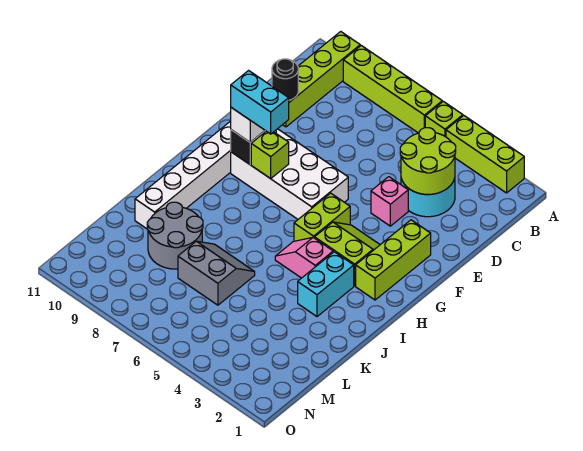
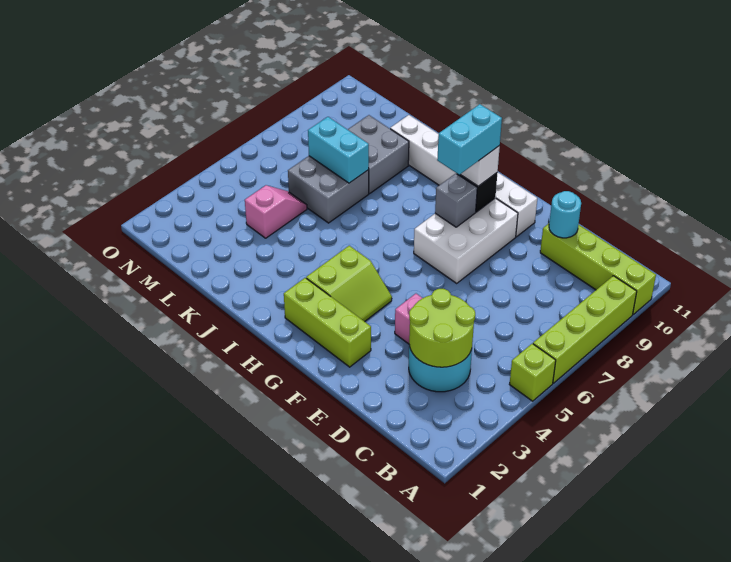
lime 1x3 brick [446,116,524,193] -> none
black 1x1 round brick [272,59,298,100] -> cyan 1x1 round brick [549,191,581,238]
white 2x4 brick [231,129,348,219] -> white 2x3 brick [414,198,518,283]
lime 1x2 brick [294,193,350,241] -> none
lime 1x1 brick [251,131,289,179] -> grey 1x1 brick [435,173,477,227]
cyan 1x2 brick [298,252,354,317] -> cyan 1x2 brick moved to [308,117,369,183]
pink 1x2 slope [275,237,333,278] -> pink 1x2 slope moved to [245,185,307,238]
grey 2x2 slope [178,241,255,305] -> grey 2x2 brick [288,156,369,223]
grey 2x2 round brick [147,202,203,269] -> grey 2x2 brick [348,115,409,194]

